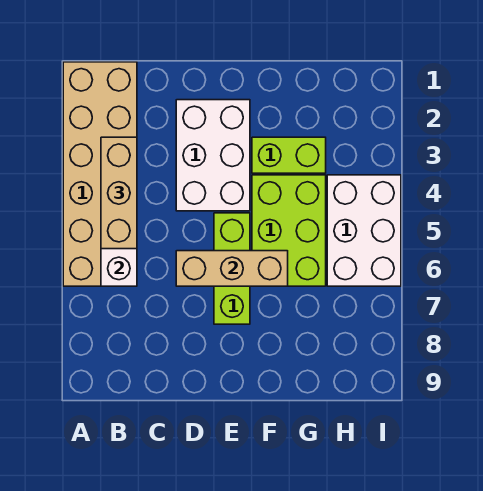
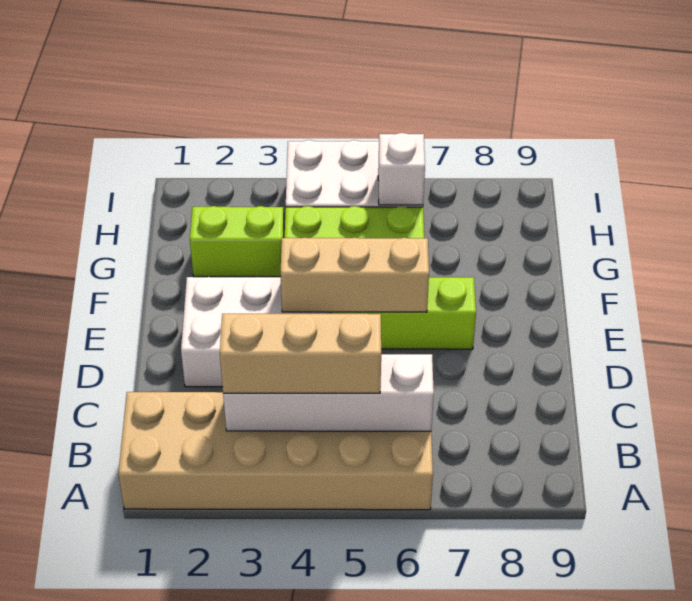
tan 1x3 brick [176,251,288,286] -> tan 1x3 brick turned to [281,238,429,312]
lime 1x2 brick [252,137,326,173] -> lime 1x2 brick turned to [190,206,285,277]
none -> white 1x1 brick [378,133,425,205]

